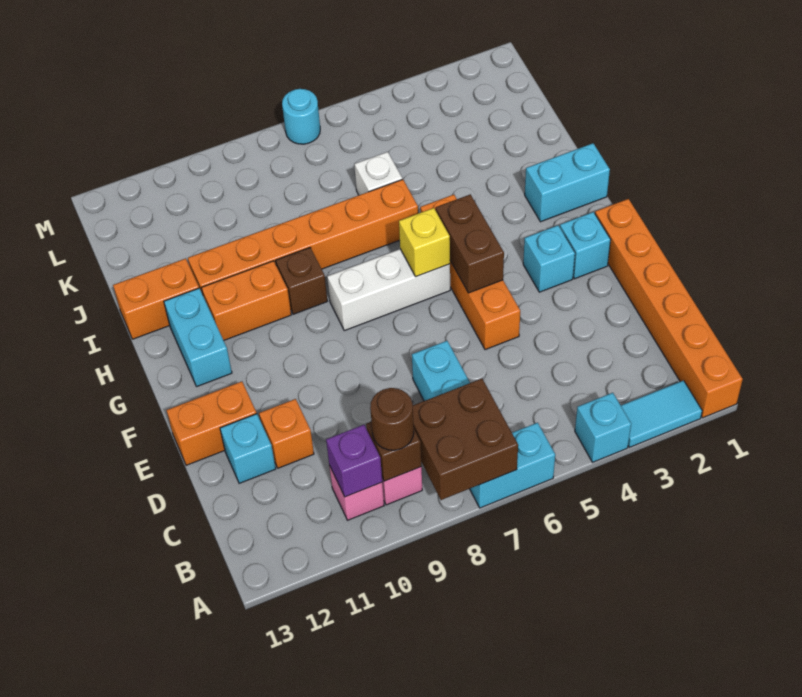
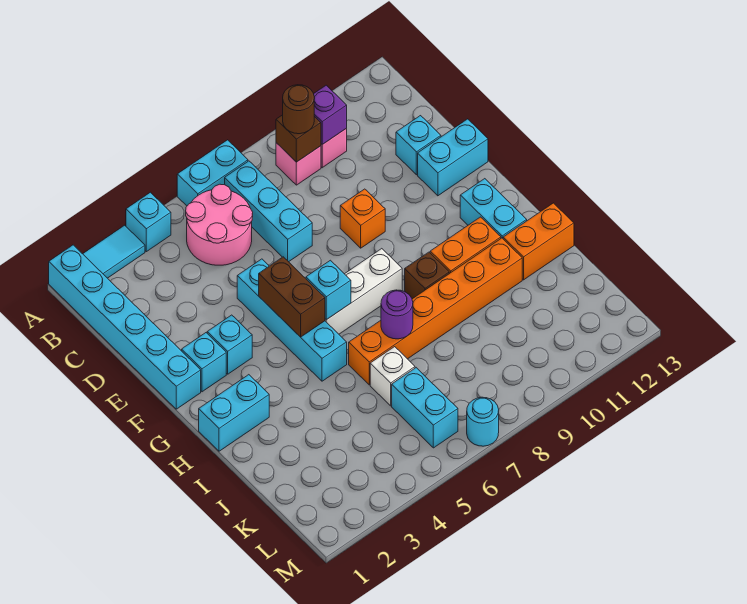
orange 1x6 brick [595,199,743,418] -> cyan 1x6 brick [49,245,201,409]
brown 2x2 brick [413,379,518,500] -> none
none -> pink 2x2 round brick [186,184,253,265]
orange 1x1 brick [259,399,314,468] -> orange 1x1 brick moved to [340,189,385,248]
orange 1x4 brick [420,195,520,350] -> cyan 1x4 brick [237,259,347,381]
orange 1x2 brick [166,381,257,465] -> cyan 1x2 brick [418,119,488,196]
yellow 1x1 brick [399,208,450,277] -> cyan 1x1 brick [306,260,351,320]
none -> purple 1x1 round brick [381,290,413,339]
none -> cyan 1x2 brick [392,368,458,448]

